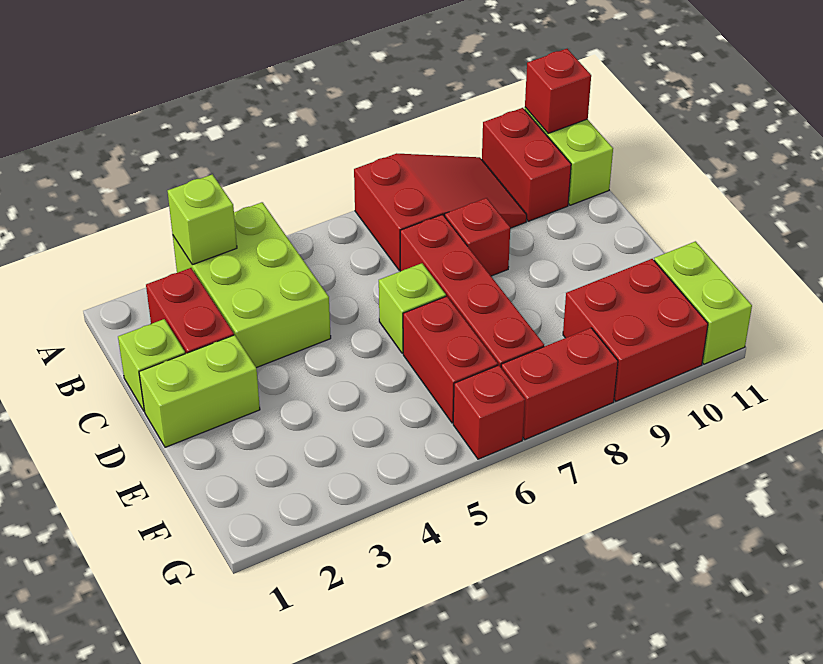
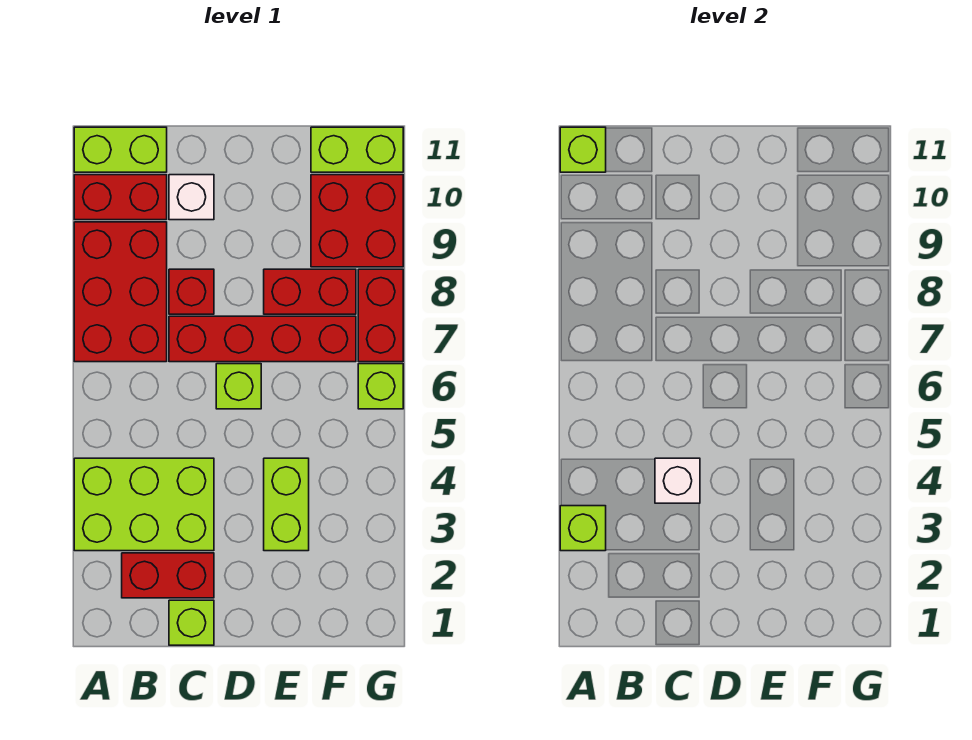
red 2x3 slope [354,153,527,271] -> red 2x3 brick [74,222,167,362]
red 1x1 brick [525,49,591,133] -> lime 1x1 brick [560,127,606,172]
none -> white 1x1 brick [655,458,700,503]
none -> white 1x1 brick [169,175,214,220]
lime 1x2 brick [139,335,260,447] -> lime 1x2 brick moved to [264,458,309,551]
red 1x2 brick [403,296,498,423] -> red 1x2 brick moved to [264,269,356,314]
red 1x1 brick [453,365,525,459] -> lime 1x1 brick [358,364,403,409]

